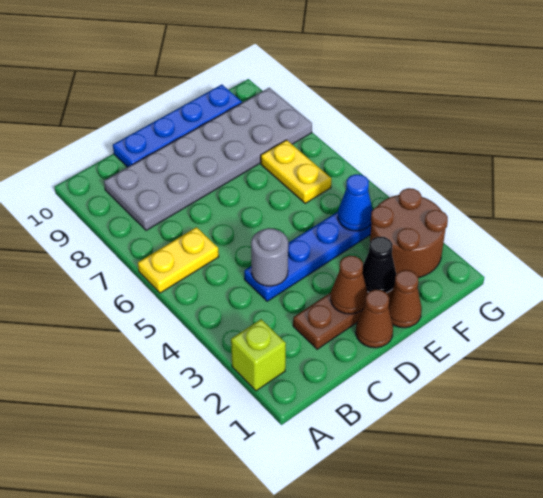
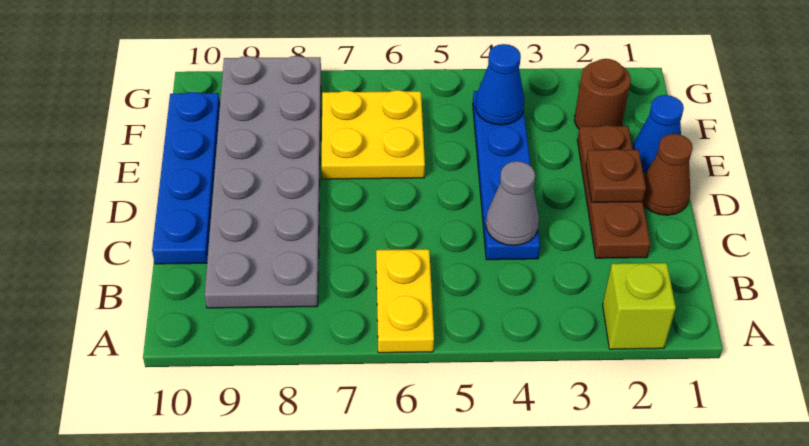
grey 1x1 round brick [251,228,288,286] -> grey 1x1 cone [486,161,539,246]
brown 1x1 cone [331,256,368,314] -> brown 1x1 plate [586,149,646,202]
brown 1x1 cone [389,270,422,328] -> blue 1x1 cone [632,95,684,173]
black 1x1 cone [362,237,396,293] -> none
brown 2x2 round brick [370,188,448,278] -> brown 1x1 round brick [574,59,631,129]
yellow 1x2 plate [261,140,331,203] -> yellow 2x2 plate [322,90,425,179]

